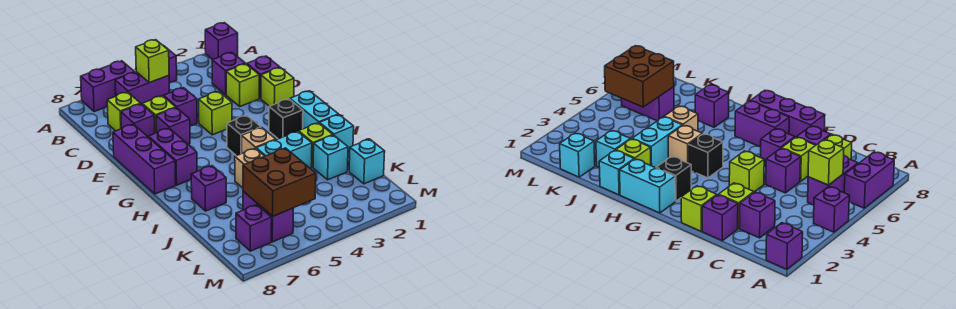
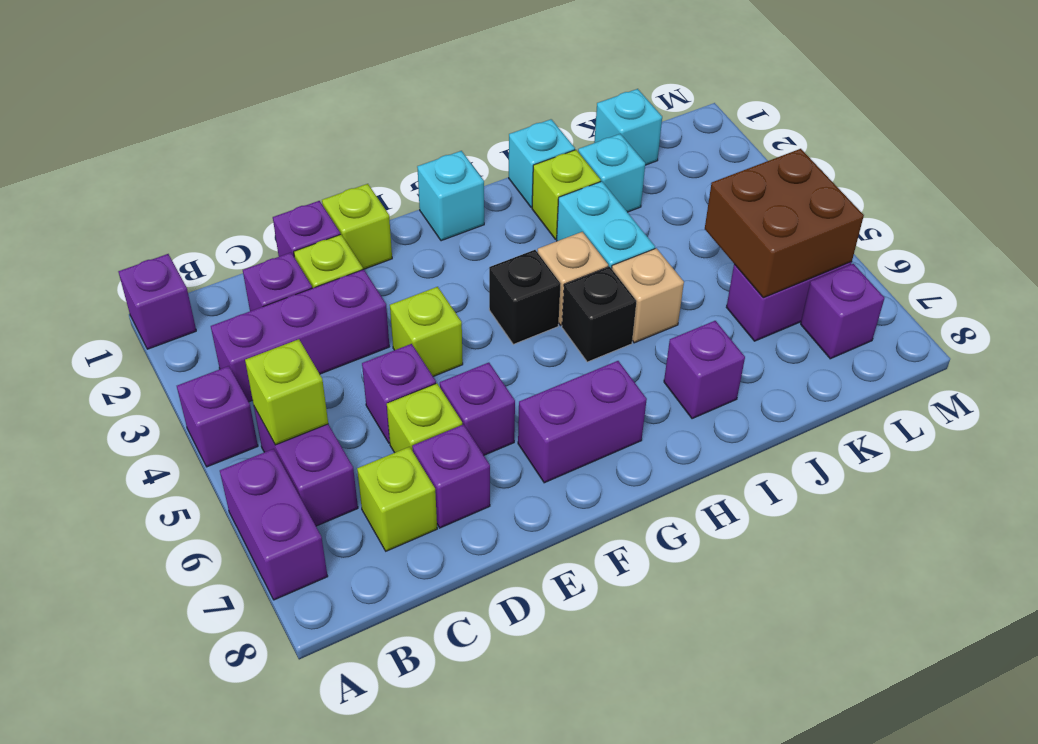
purple 1x3 brick [113,124,176,194] -> purple 1x3 brick moved to [211,269,389,402]
cyan 1x2 brick [290,91,338,129] -> cyan 1x1 brick [417,151,484,241]
black 1x1 brick [269,99,303,139] -> black 1x1 brick moved to [562,267,637,362]

